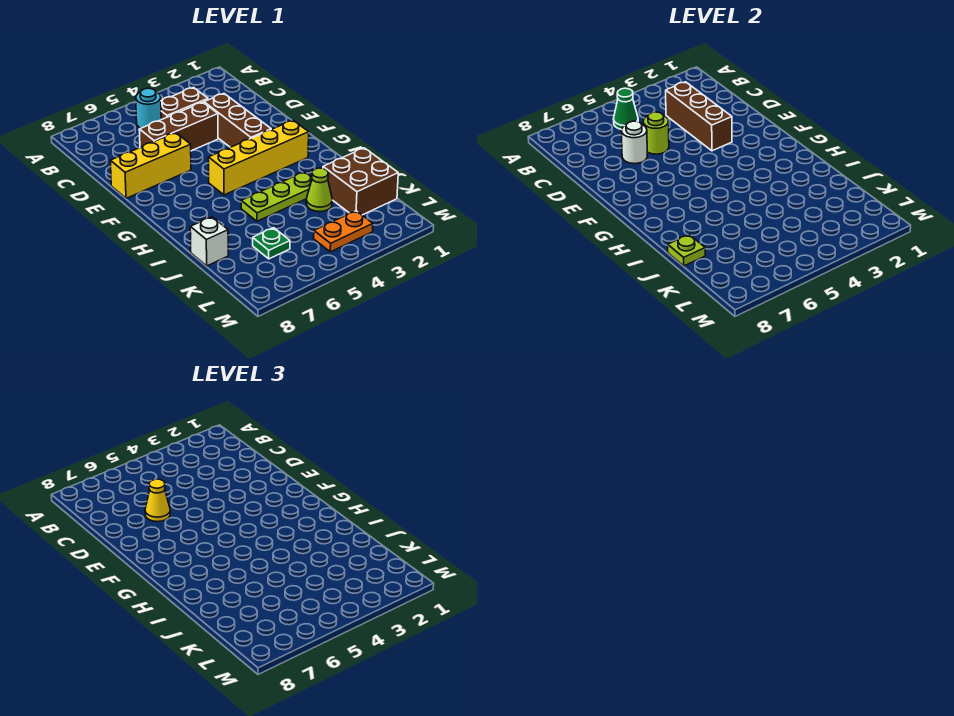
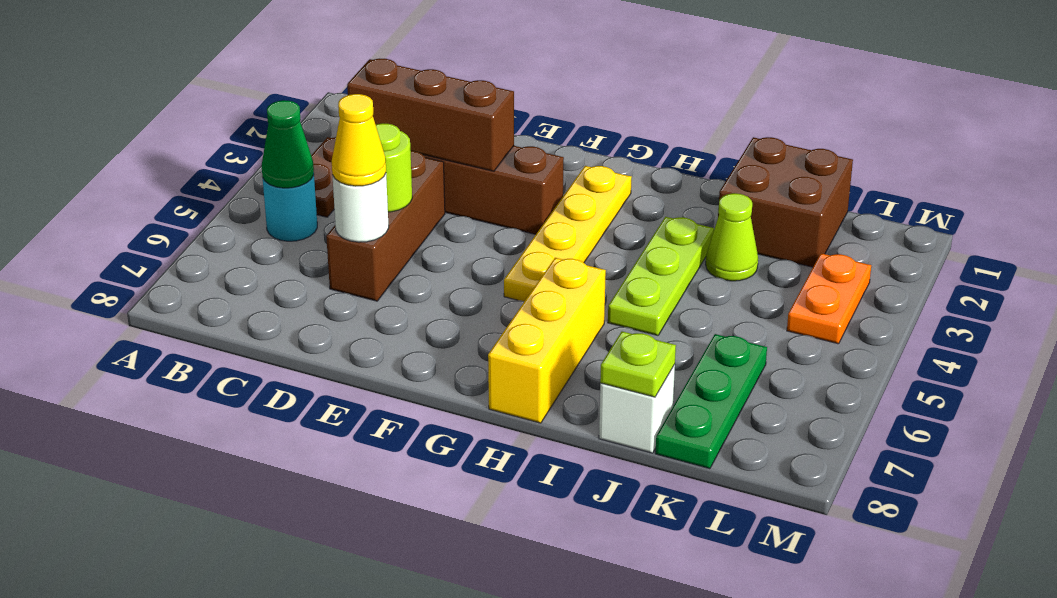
yellow 1x3 brick [110,133,191,198] -> yellow 1x3 brick moved to [488,258,606,423]
yellow 1x4 brick [208,120,309,195] -> yellow 1x4 plate [504,166,632,301]
green 1x1 plate [253,228,290,259] -> green 1x3 plate [655,334,767,469]

